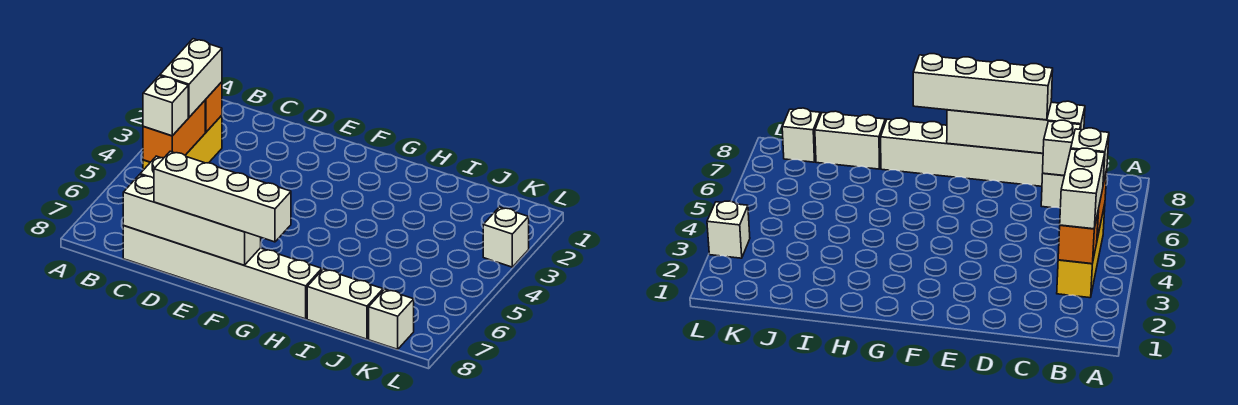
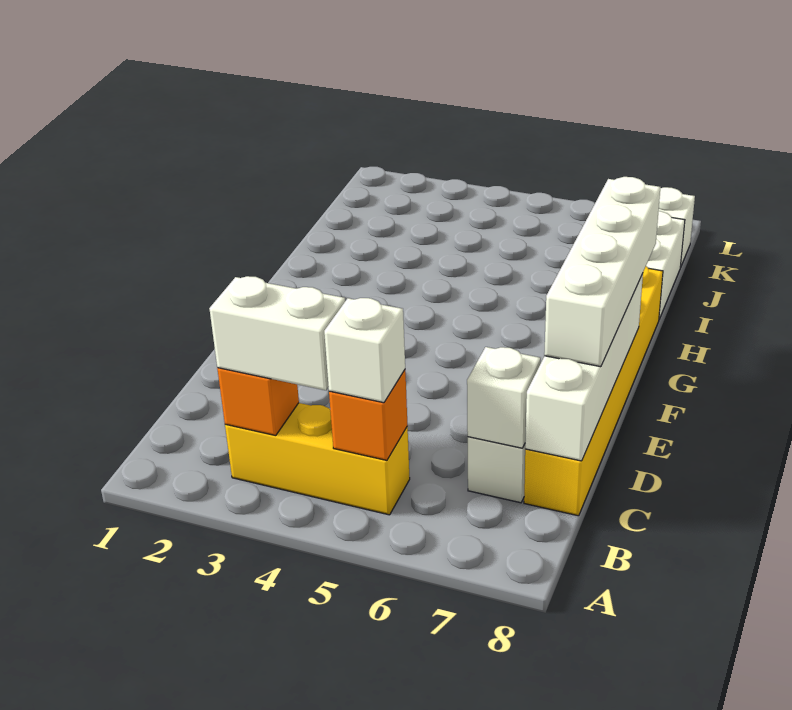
orange 1x2 brick [143,101,205,162] -> orange 1x1 brick [329,370,408,460]
white 1x6 brick [123,226,322,319] -> yellow 1x6 brick [524,266,663,516]
white 1x1 brick [483,207,529,267] -> none

